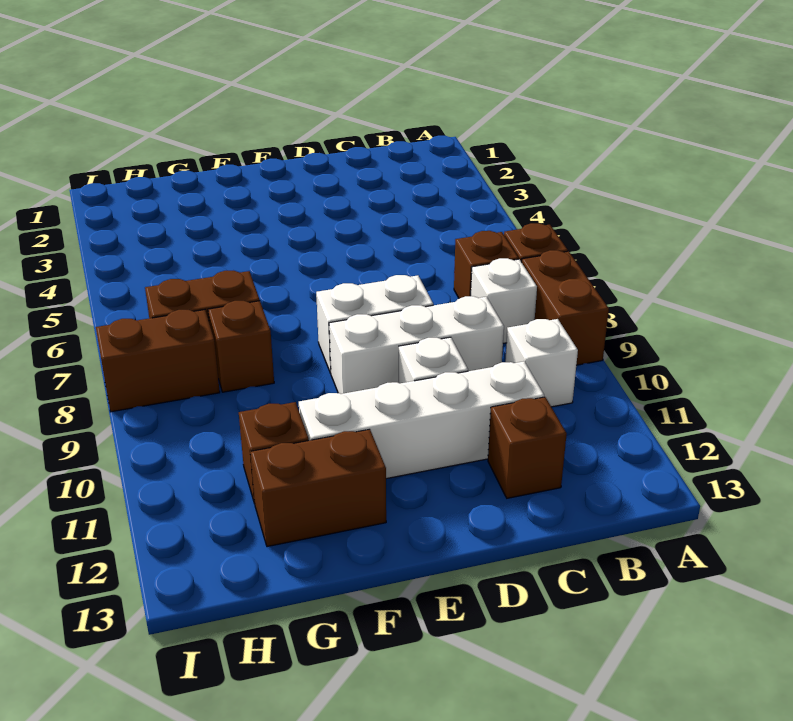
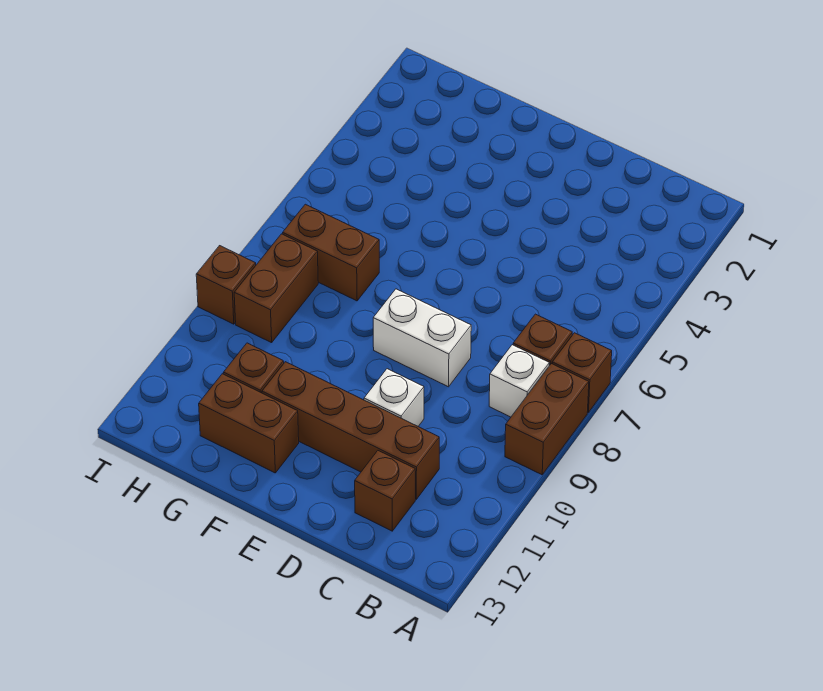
white 1x1 brick [505,319,578,407] -> none
white 1x3 brick [329,296,504,394] -> none
white 1x4 brick [299,361,544,479] -> brown 1x4 brick [262,362,439,499]
brown 1x1 brick [208,301,274,392] -> brown 1x1 brick moved to [196,246,256,324]
brown 1x2 brick [96,310,220,412] -> brown 1x2 brick turned to [234,234,318,343]

